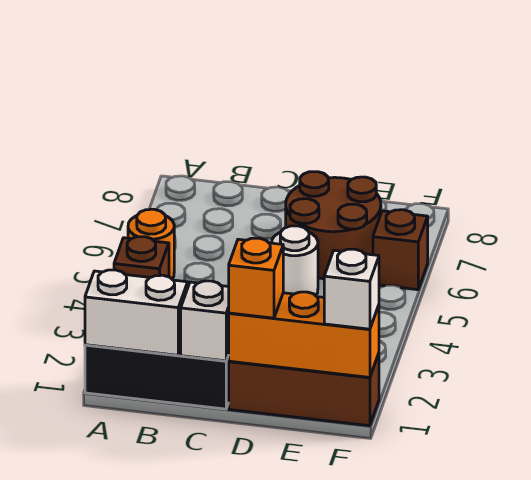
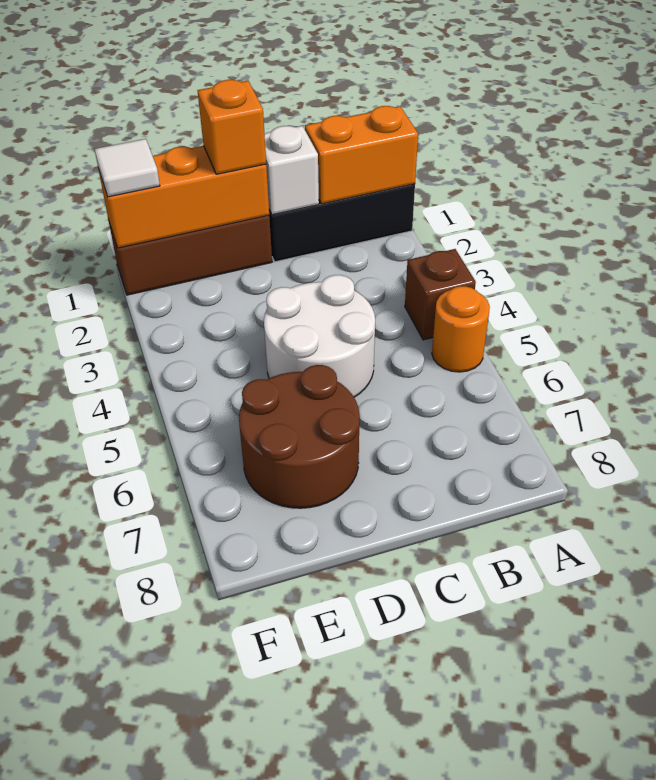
white 1x2 brick [85,270,188,355] -> orange 1x2 brick [305,106,418,204]
white 1x1 round brick [272,226,318,296] -> white 2x2 round brick [264,275,375,397]
white 1x1 brick [324,249,379,329] -> white 1x1 tile [95,139,160,197]
brown 1x1 brick [373,210,428,290] -> none

